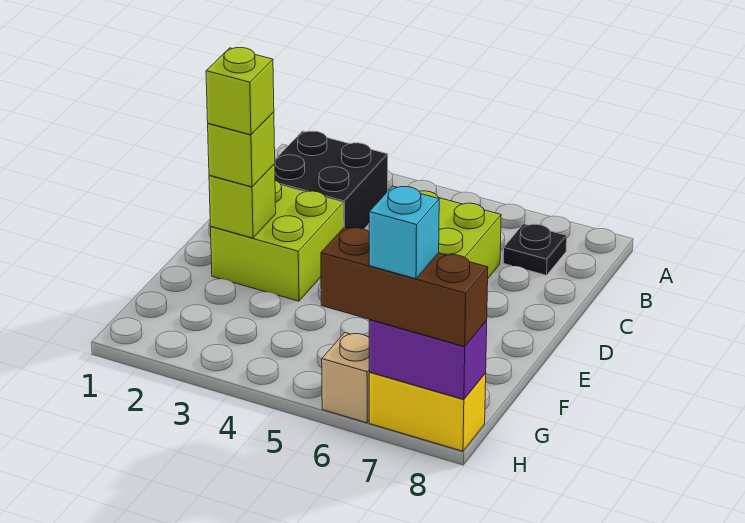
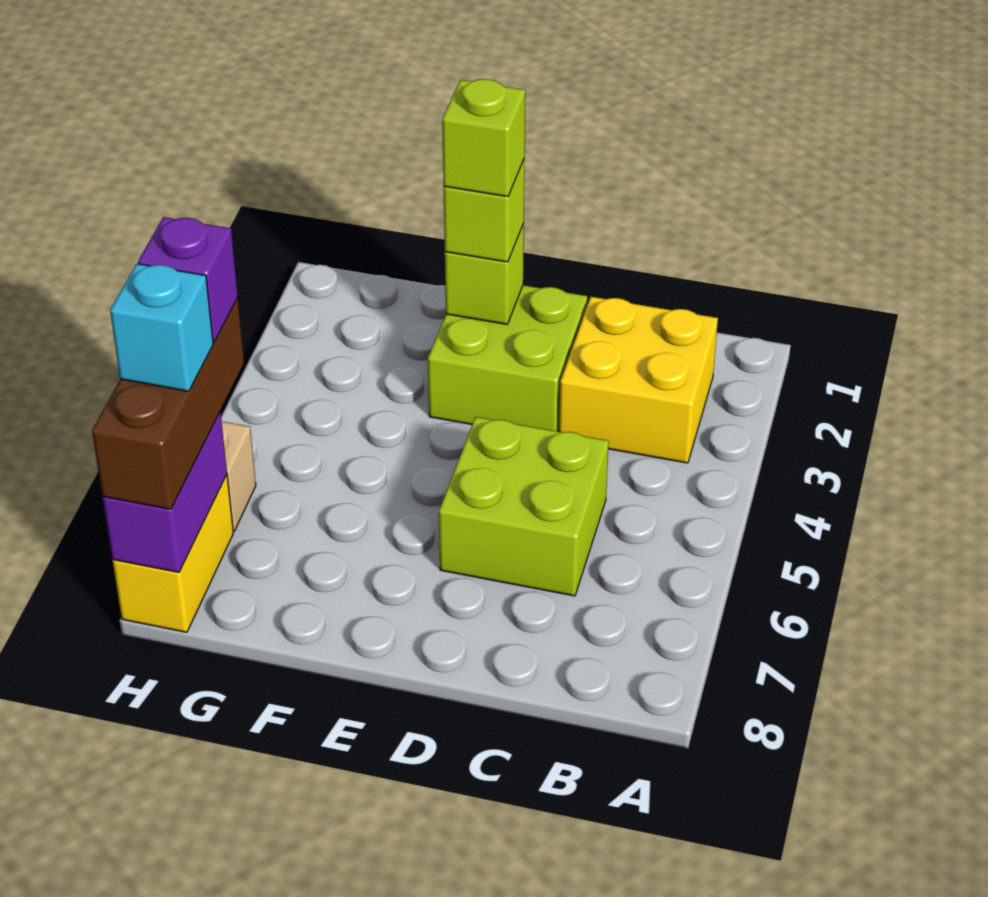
black 2x2 brick [275,131,388,229] -> yellow 2x2 brick [559,297,718,463]
black 1x1 plate [503,224,567,275] -> none
none -> purple 1x1 brick [138,217,238,342]

